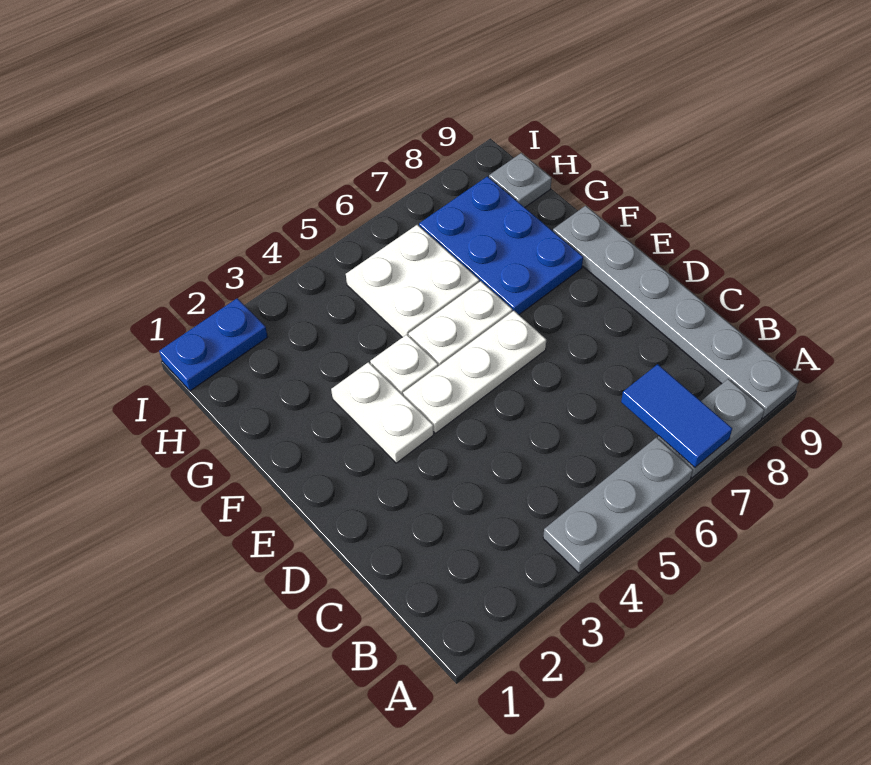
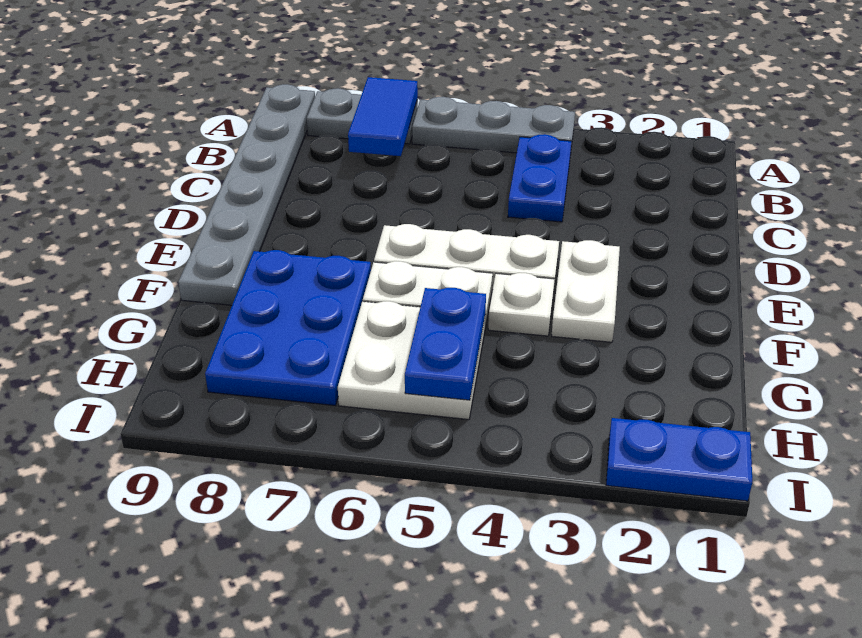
none -> blue 1x2 plate [508,134,572,222]
none -> blue 1x2 plate [405,288,486,400]
grey 1x1 plate [489,153,551,207] -> none

